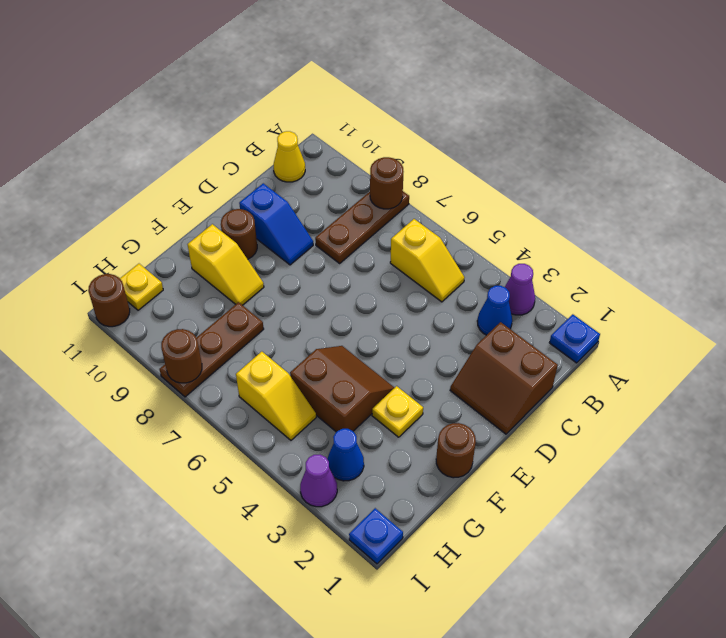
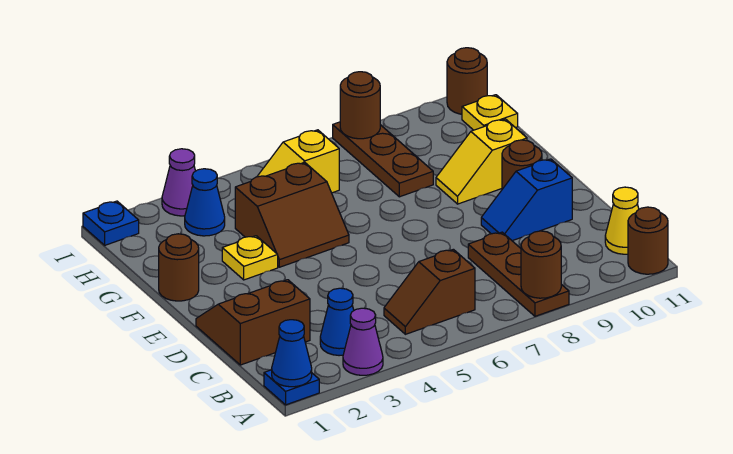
none -> blue 1x1 cone [272,320,312,387]
none -> brown 1x1 round brick [628,207,668,274]
yellow 1x2 slope [390,219,464,302] -> brown 1x2 slope [384,249,475,334]

